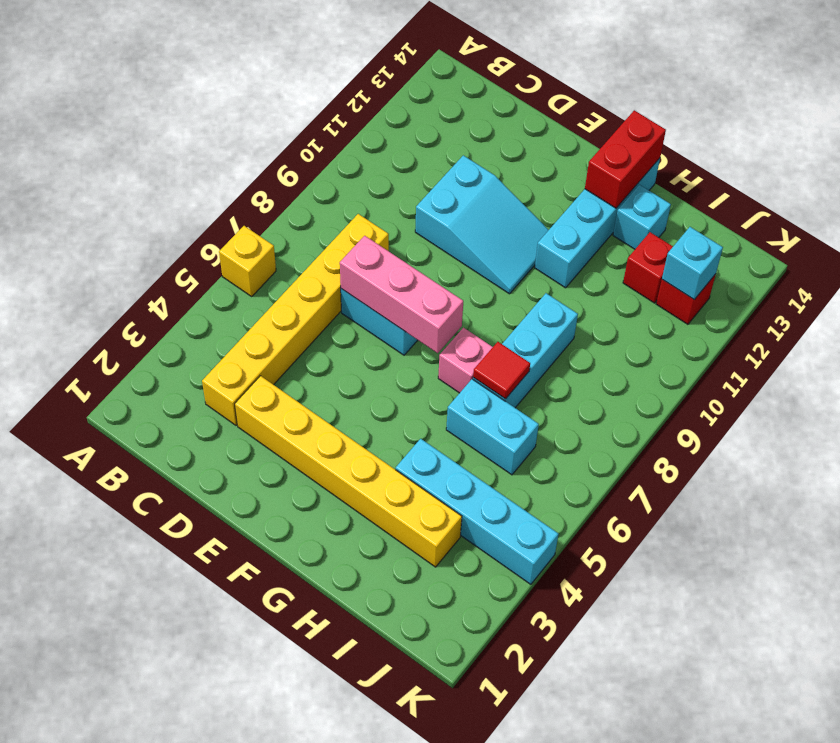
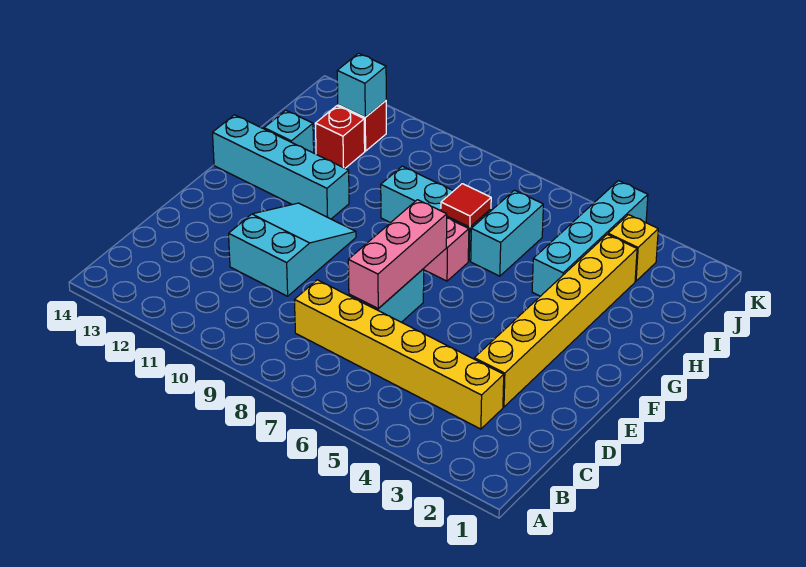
yellow 1x1 brick [219,226,276,296] -> yellow 1x1 brick moved to [608,215,658,281]
red 1x2 brick [585,110,666,208] -> none

